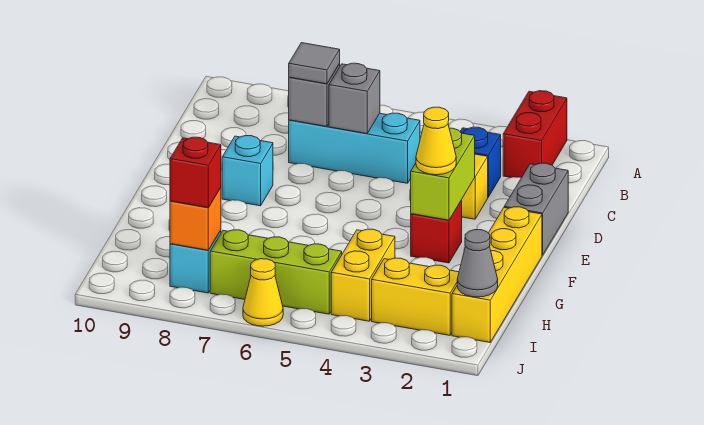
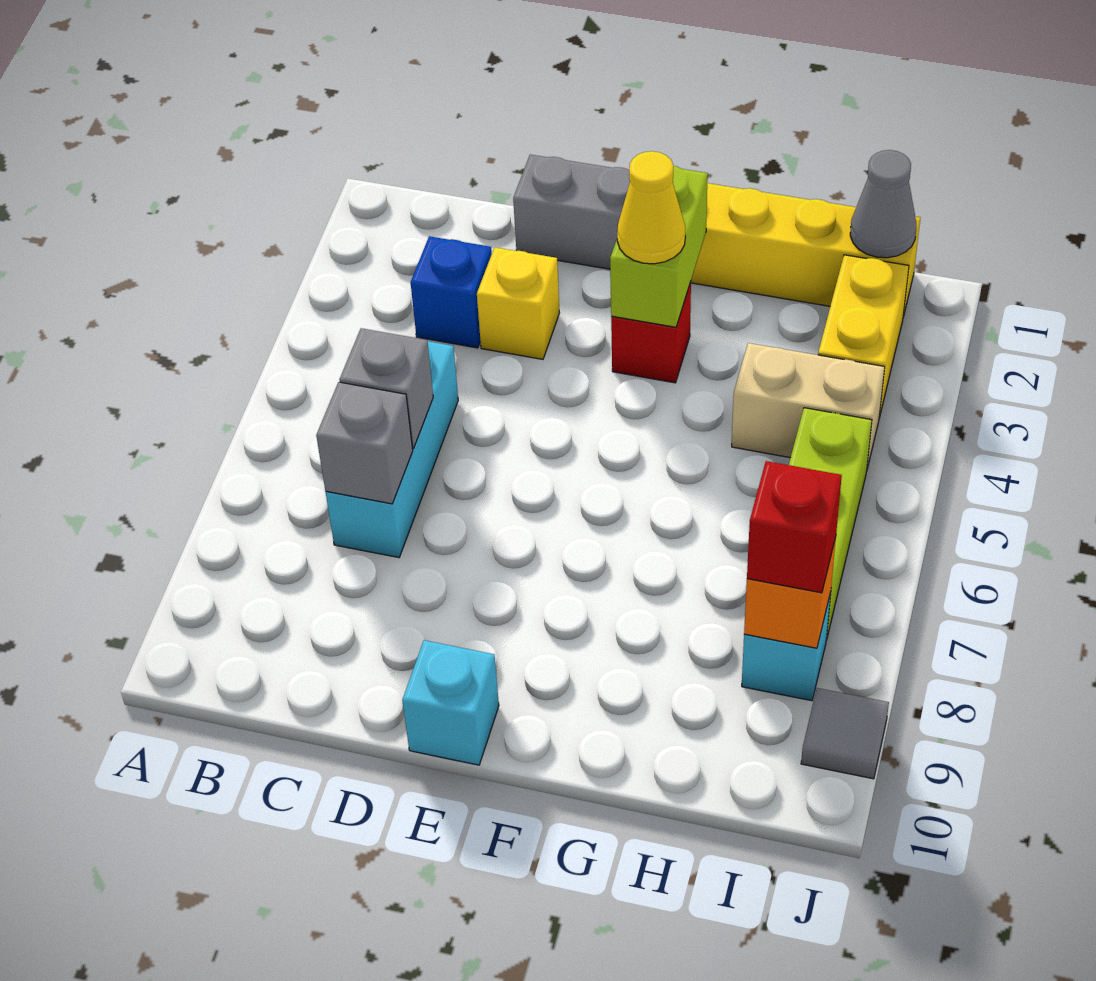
red 1x2 brick [503,91,567,178] -> none
grey 1x1 tile [289,43,340,84] -> grey 1x1 tile moved to [801,688,889,779]
lime 1x2 brick [411,128,475,220] -> lime 1x2 brick turned to [610,166,708,327]
cyan 1x1 brick [222,136,273,206] -> cyan 1x1 brick moved to [402,640,499,765]
yellow 1x2 brick [331,229,395,321] -> tan 1x2 brick [732,343,885,469]
yellow 1x1 cone [243,259,283,326] -> none

